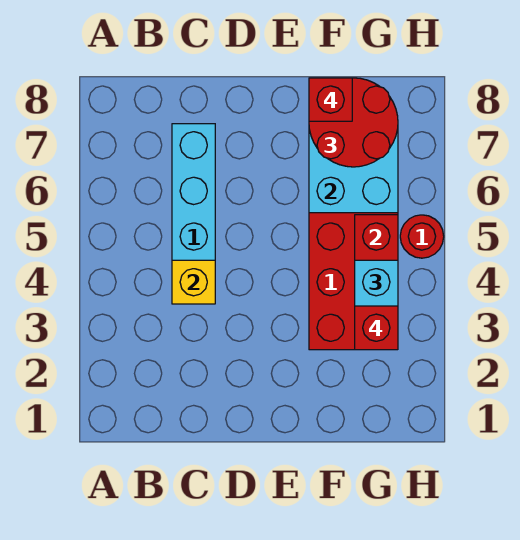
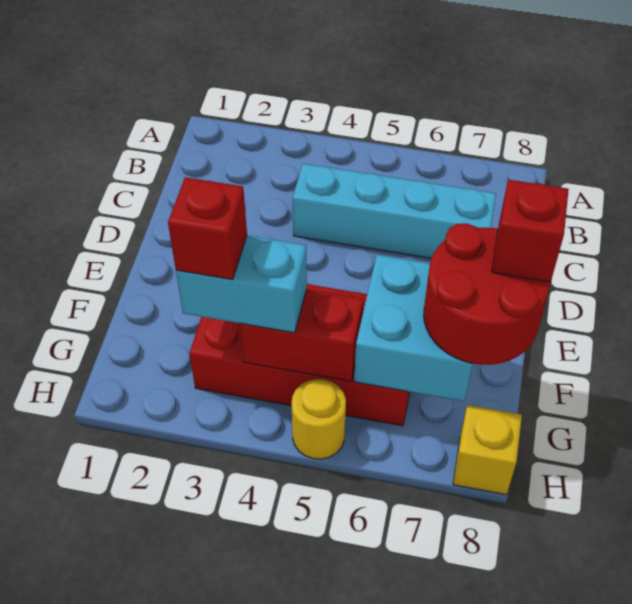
yellow 1x1 brick [172,260,215,304] -> yellow 1x1 brick moved to [453,405,522,495]
red 1x1 round brick [400,215,444,258] -> yellow 1x1 round brick [292,379,346,459]

